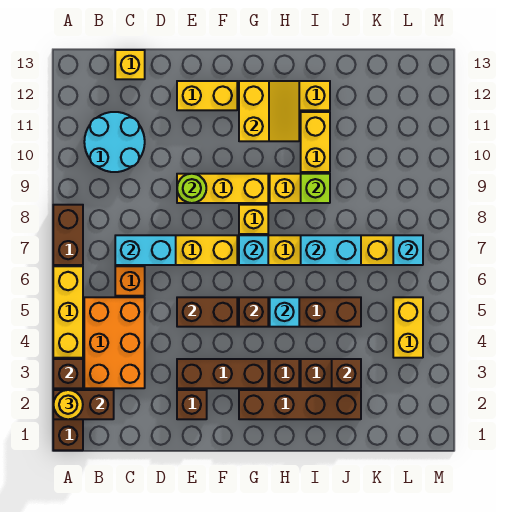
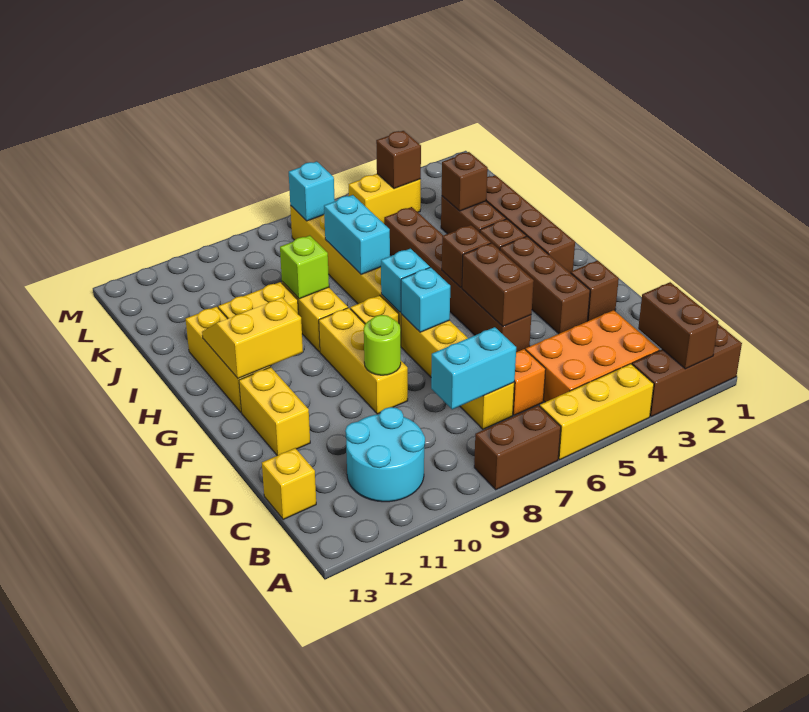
yellow 1x1 round brick [54,390,83,419] -> none
brown 1x1 brick [53,359,83,388] -> brown 1x1 brick moved to [376,131,421,189]
cyan 1x2 brick [115,235,176,265] -> cyan 1x2 brick turned to [431,327,516,409]
cyan 1x1 brick [270,297,299,327] -> cyan 1x1 brick moved to [401,267,450,332]

